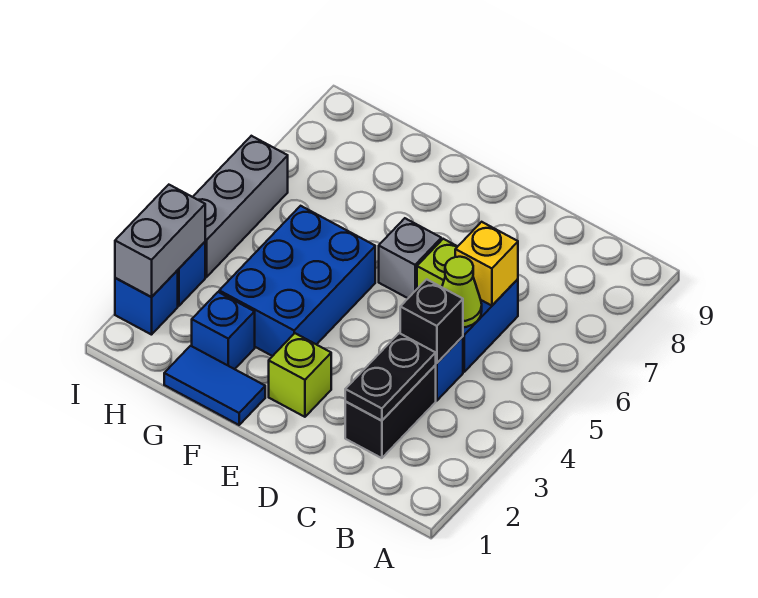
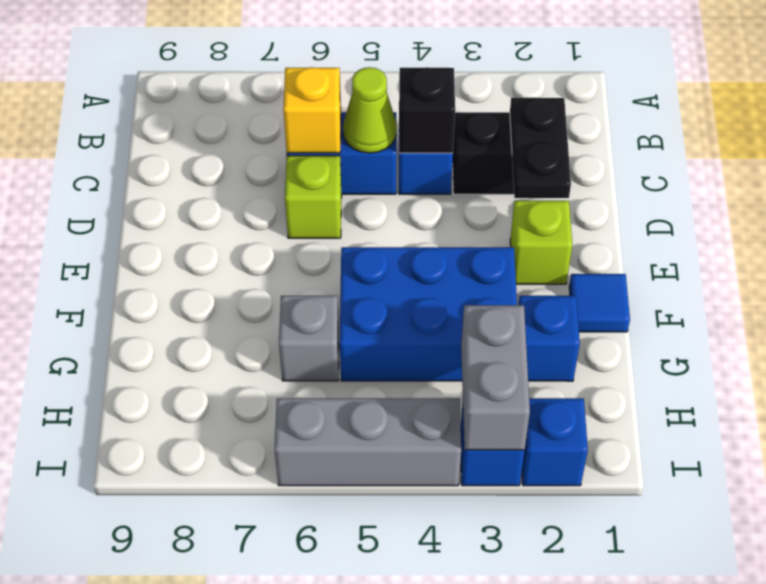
black 1x2 plate [345,333,436,421] -> black 1x2 plate turned to [510,98,571,198]
grey 1x1 brick [379,218,441,298] -> grey 1x1 brick moved to [279,296,339,381]
blue 1x2 tile [164,346,265,425] -> blue 1x1 tile [569,274,630,332]
grey 1x2 brick [115,185,205,297] -> grey 1x2 brick turned to [461,305,530,450]

